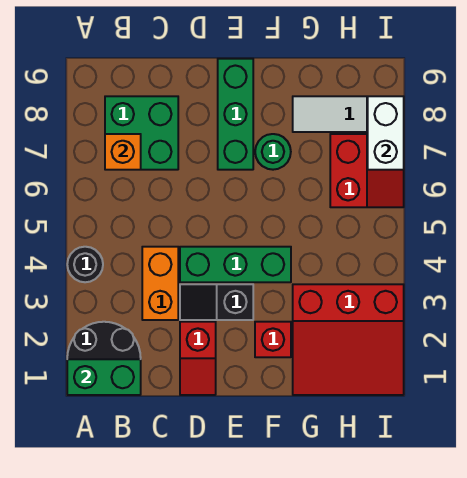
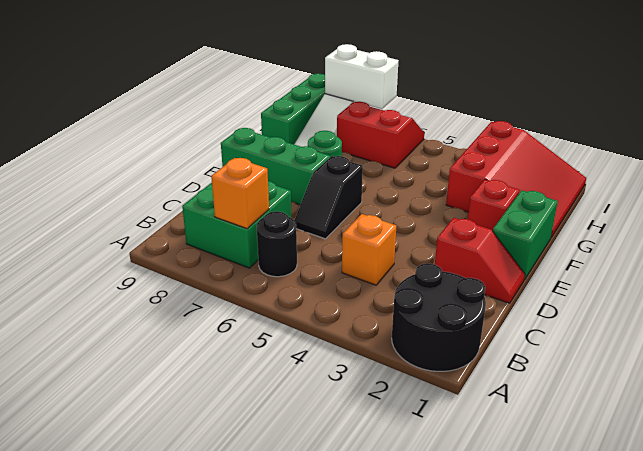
green 1x2 brick [67,359,141,395] -> green 1x2 brick moved to [493,190,558,280]
black 1x1 round brick [67,247,103,282] -> black 1x1 round brick moved to [257,211,297,277]
orange 1x2 brick [142,247,178,320] -> orange 1x1 brick [342,214,396,285]
black 1x2 slope [180,284,253,320] -> black 1x2 slope moved to [294,156,363,239]
green 1x3 brick [180,247,291,282] -> green 1x3 brick moved to [261,74,325,144]

